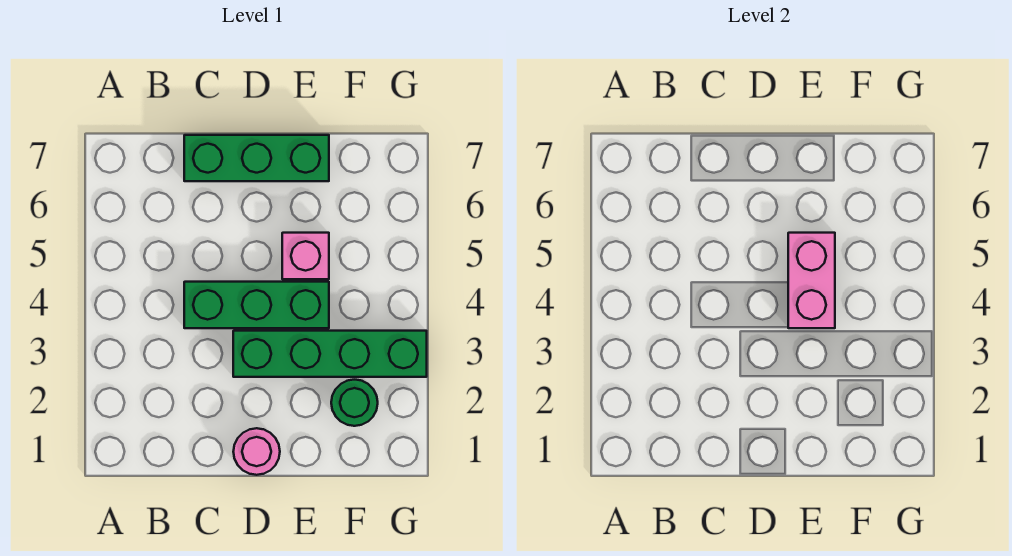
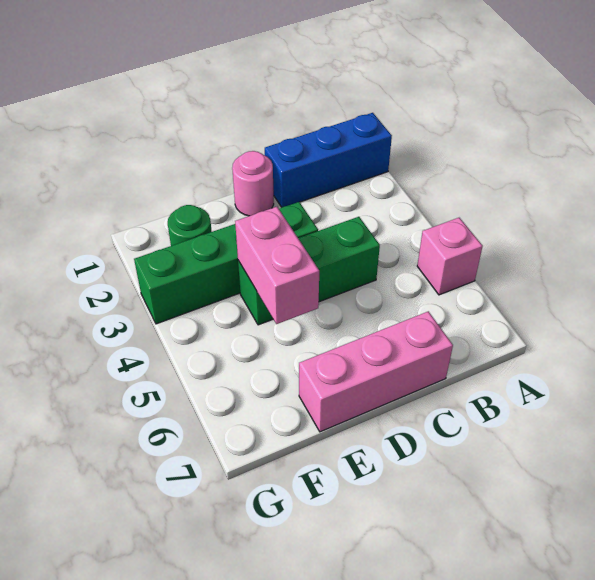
none -> blue 1x3 brick [265,113,392,207]
green 1x3 brick [184,135,329,181] -> pink 1x3 brick [299,311,453,432]
pink 1x1 brick [282,233,329,279] -> pink 1x1 brick moved to [417,218,483,295]

